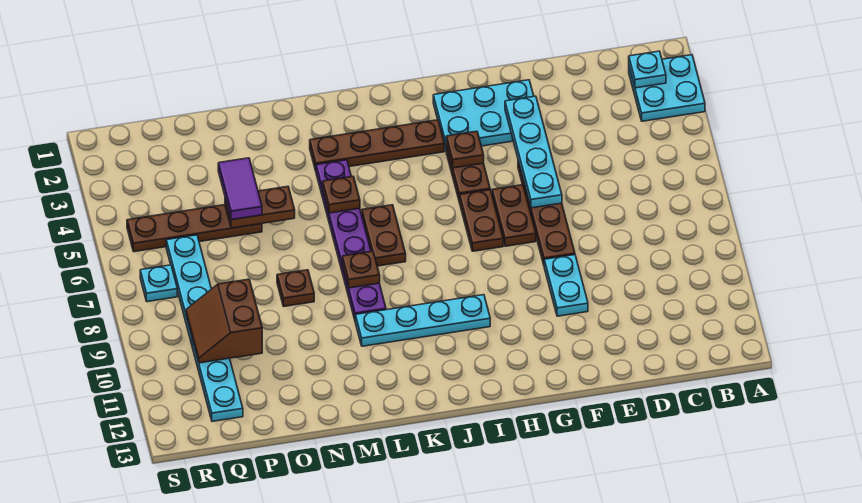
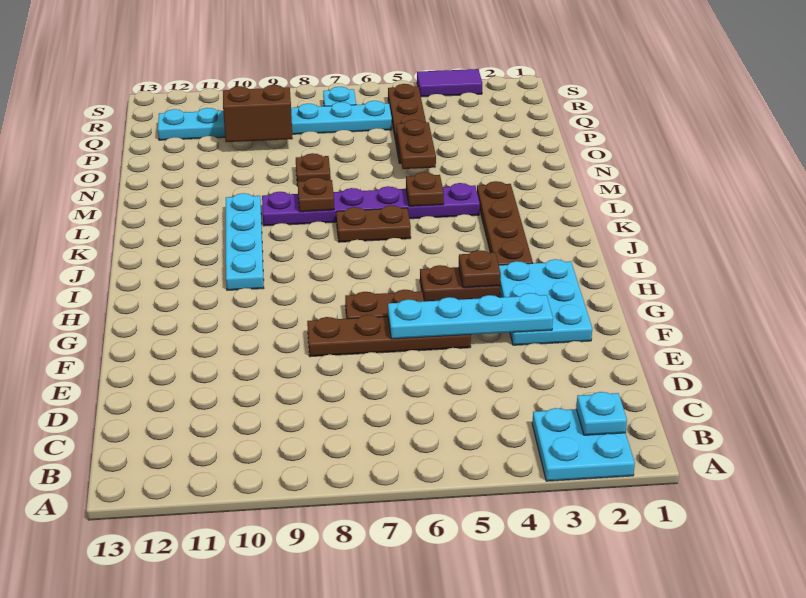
cyan 1x2 plate [544,255,588,316] -> none
brown 1x2 plate [459,190,503,251] -> none
purple 1x2 tile [218,158,262,220] -> purple 1x2 tile moved to [417,69,482,97]

